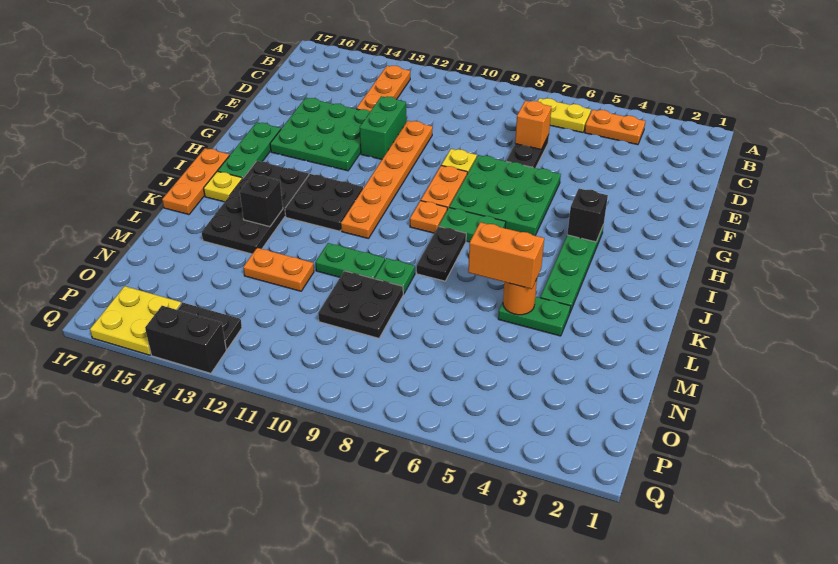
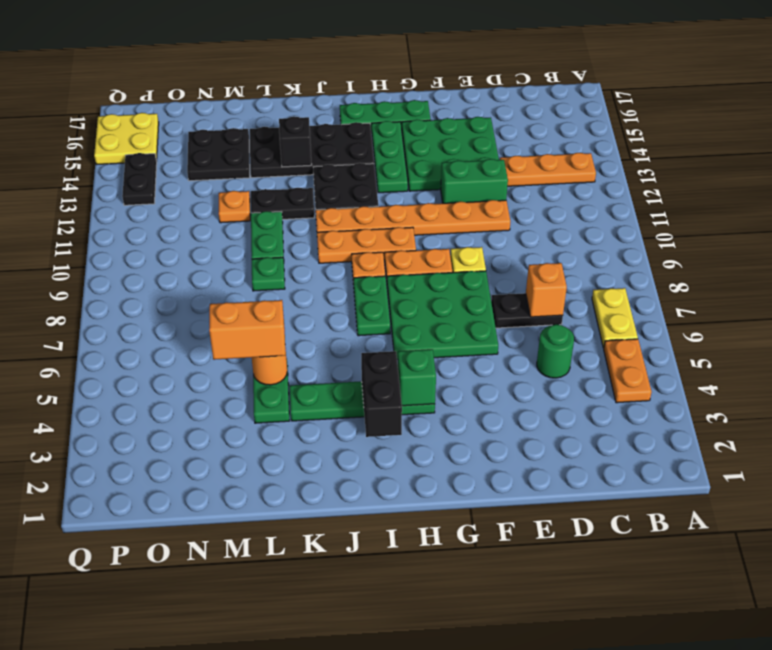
none -> green 1x1 round brick [537,324,574,378]
black 1x1 brick [567,188,608,242] -> green 1x1 brick [398,349,436,406]
none -> green 1x3 plate [372,121,408,193]
orange 1x3 plate [162,148,229,215] -> orange 1x3 plate moved to [317,227,416,263]
black 1x2 plate [417,226,466,281] -> black 1x2 plate moved to [251,188,314,219]
yellow 1x1 plate [204,171,242,202] -> none
orange 1x2 brick [468,222,544,289] -> orange 1x2 brick turned to [209,300,285,360]
black 2x2 plate [318,271,403,338] -> black 2x2 plate moved to [187,128,250,181]
orange 1x2 plate [243,248,314,291] -> orange 1x1 plate [219,191,250,223]
black 1x2 brick [145,306,226,373] -> black 1x2 brick moved to [361,351,402,437]

